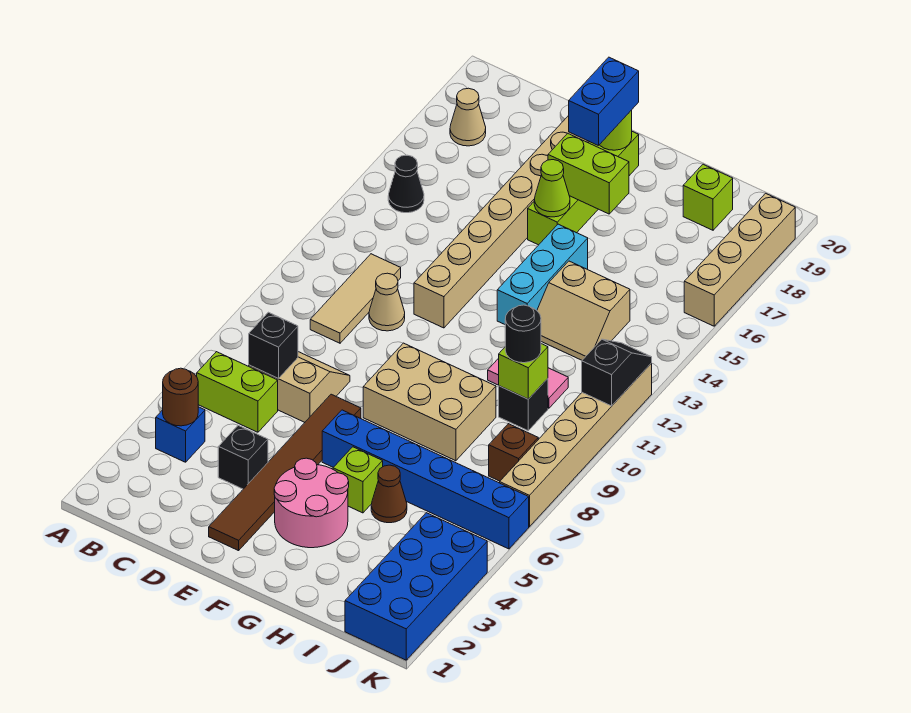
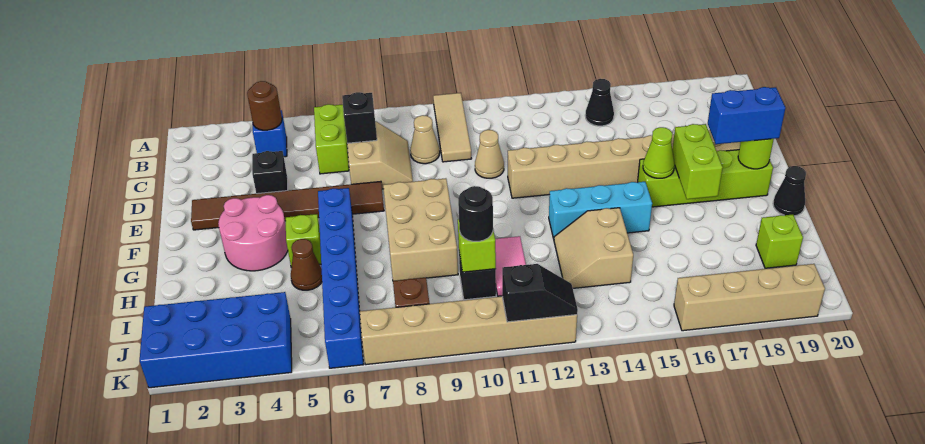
tan 1x1 cone [450,88,486,146] -> tan 1x1 cone moved to [410,115,440,164]
tan 1x3 tile [310,254,401,343] -> tan 1x3 tile turned to [433,93,472,162]
none -> black 1x1 cone [773,166,806,216]

